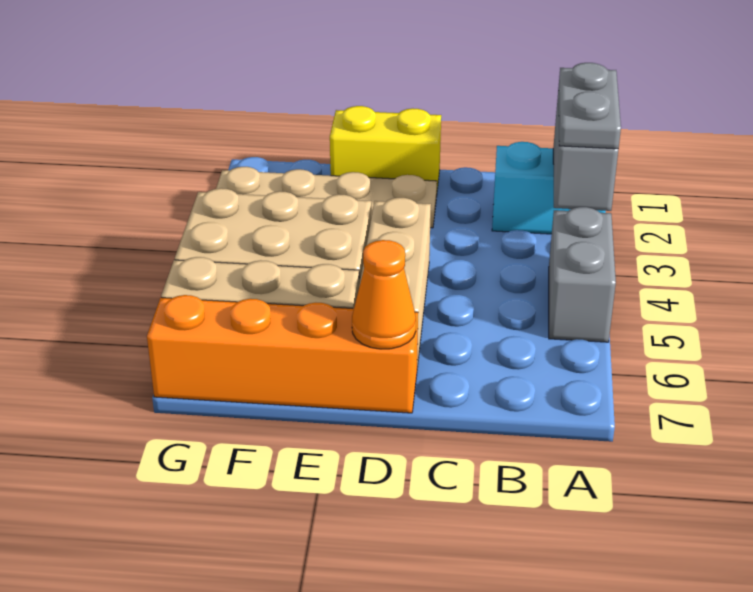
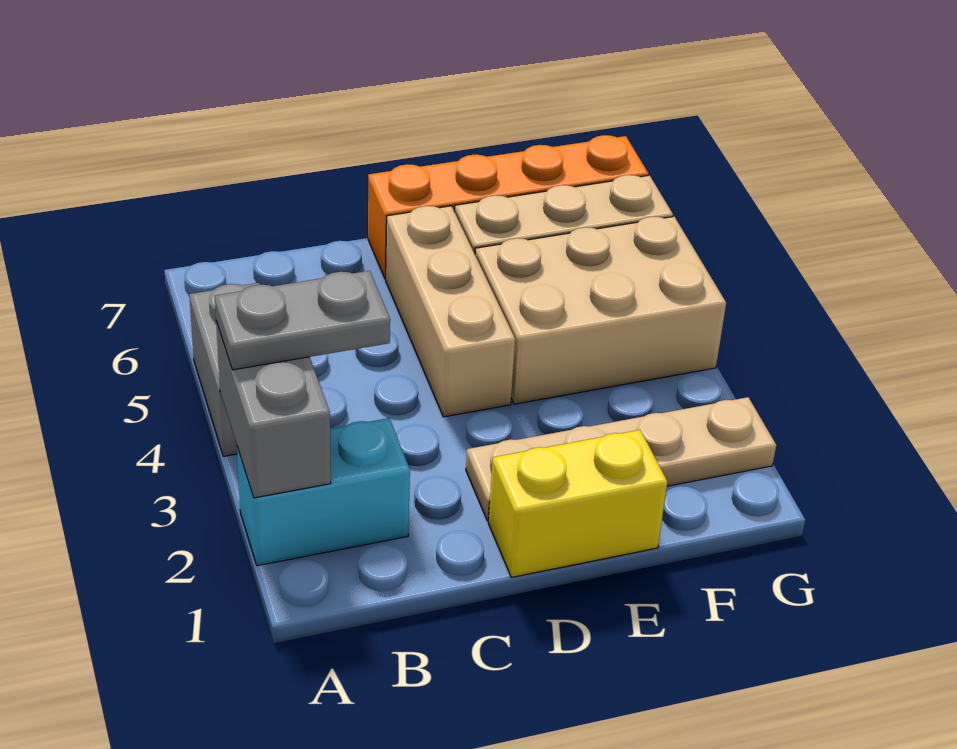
grey 1x2 plate [558,63,621,149] -> grey 1x2 plate turned to [215,271,390,370]
orange 1x1 cone [352,240,416,349] -> none

